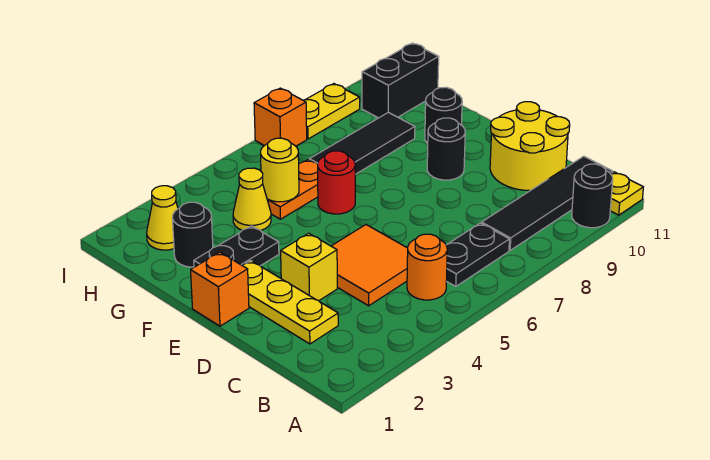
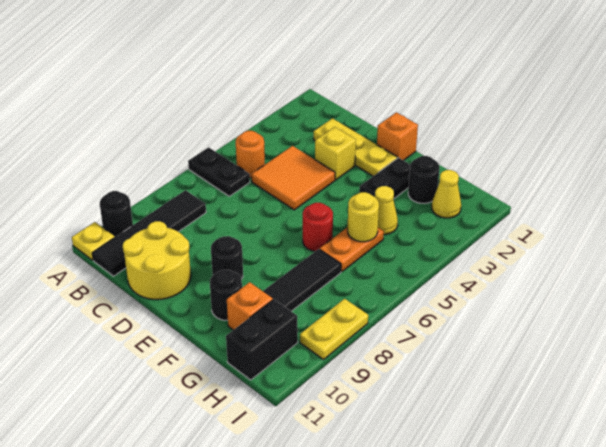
black 1x2 plate [446,223,509,286] -> black 1x2 plate turned to [188,147,250,196]
orange 1x1 brick [254,88,307,146] -> orange 1x1 brick moved to [227,282,273,330]

